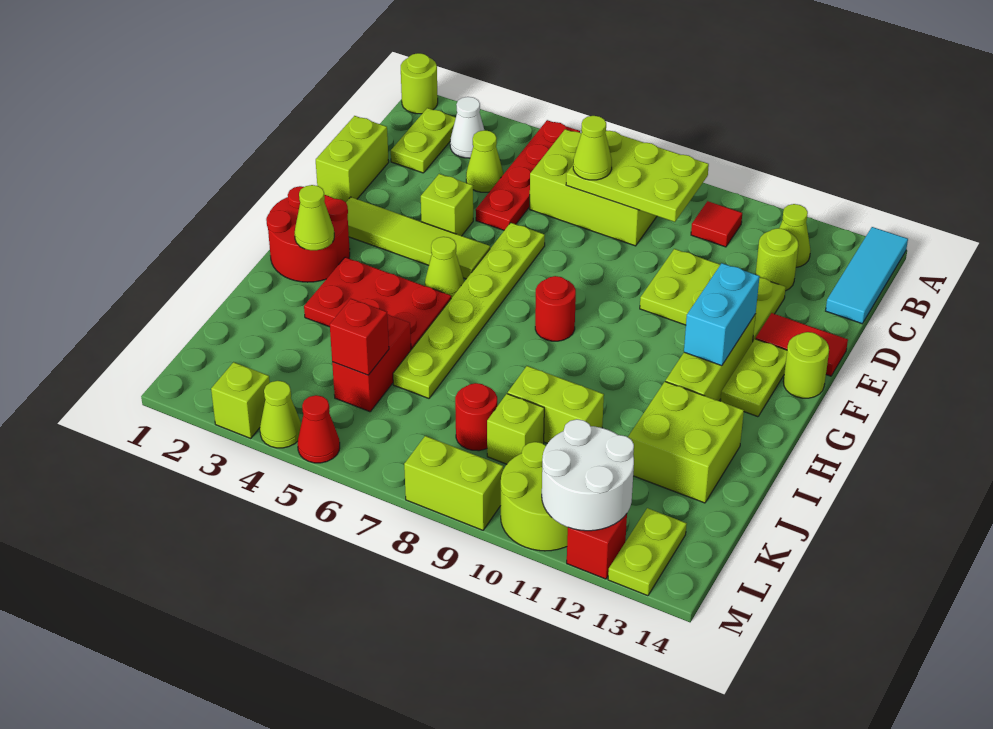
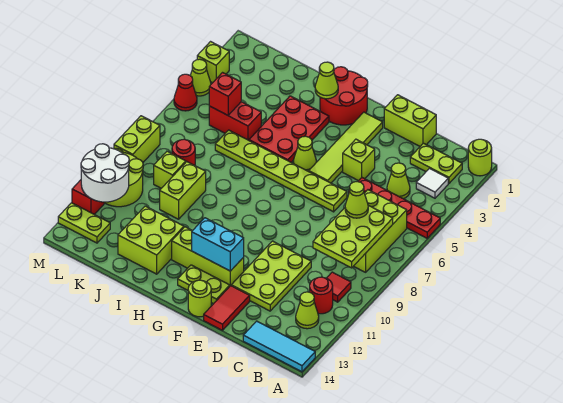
white 1x1 cone [450,97,484,158] -> white 1x1 tile [416,169,448,198]
lime 1x1 round brick [756,228,798,291] -> none
red 1x1 round brick [535,276,576,341] -> red 1x1 round brick moved to [310,277,333,314]

